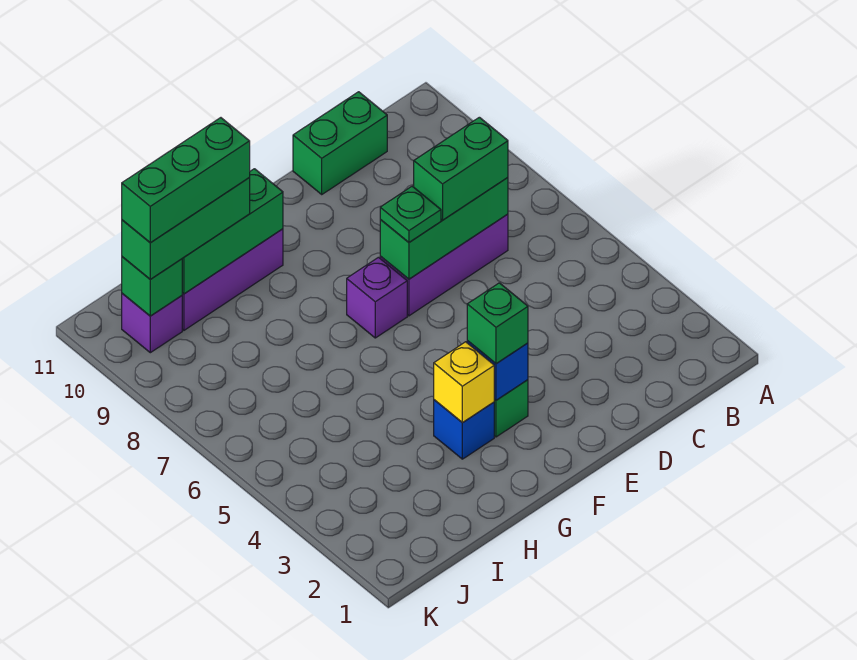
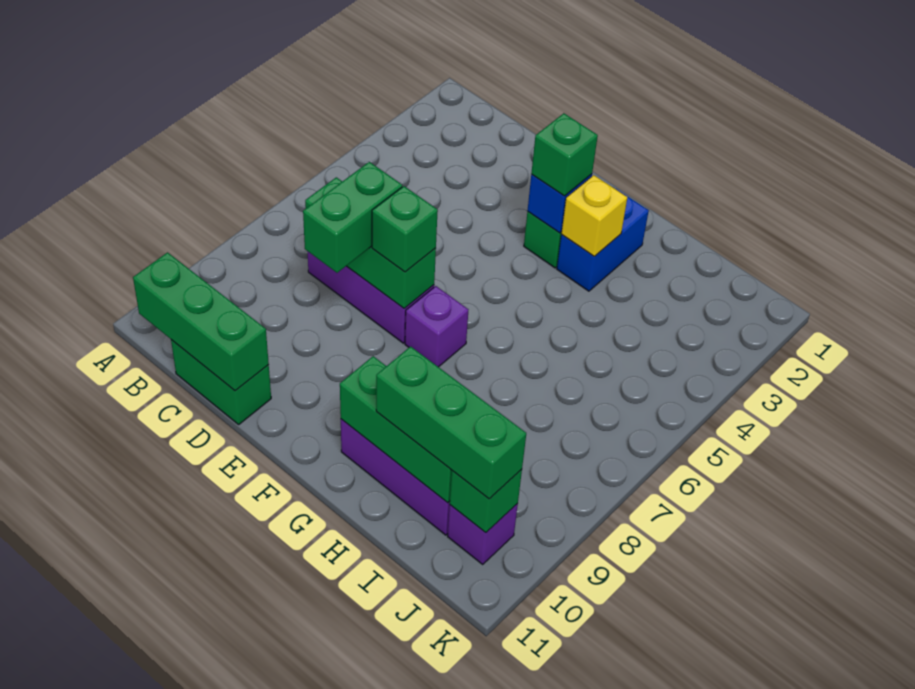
green 1x2 brick [414,117,508,220] -> green 1x2 brick turned to [303,162,402,273]
green 1x1 plate [380,186,441,242] -> green 1x1 brick [372,186,438,272]
blue 1x1 brick [434,400,494,459] -> blue 1x2 brick [557,189,649,291]
green 1x3 brick [122,118,250,242] -> green 1x3 brick moved to [133,252,269,391]

